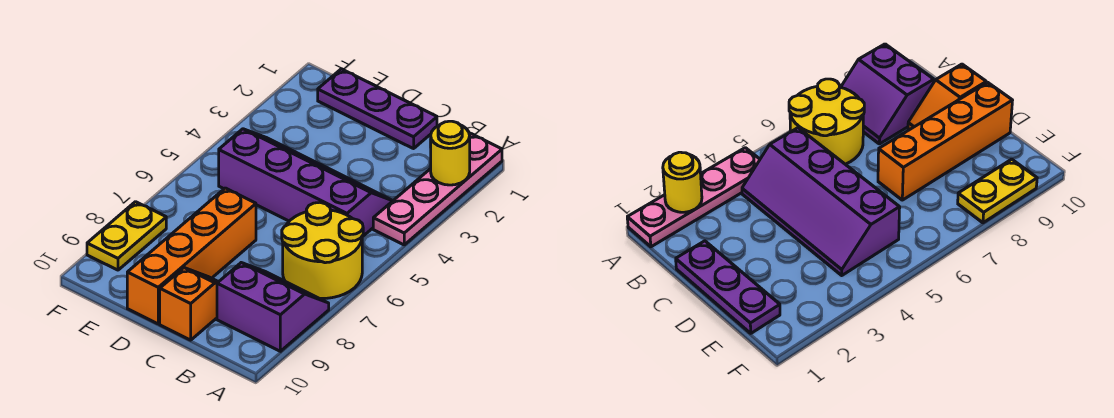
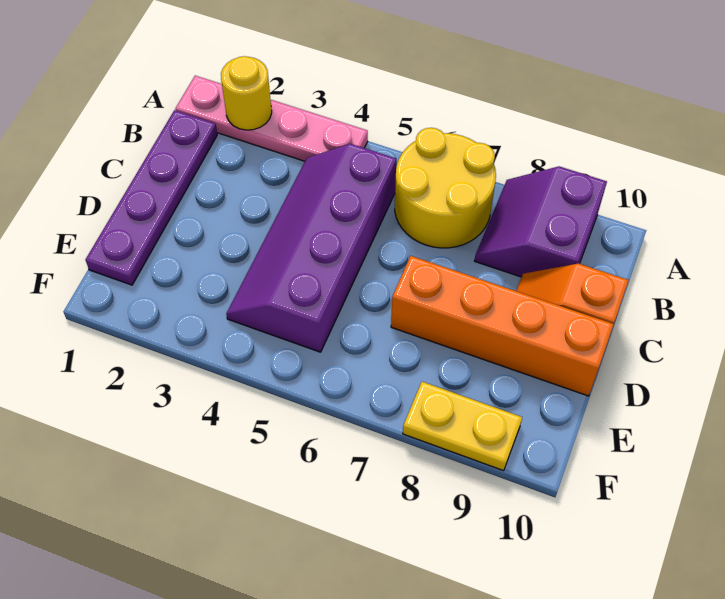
purple 1x3 plate [318,69,437,149] -> purple 1x4 plate [86,110,217,285]

